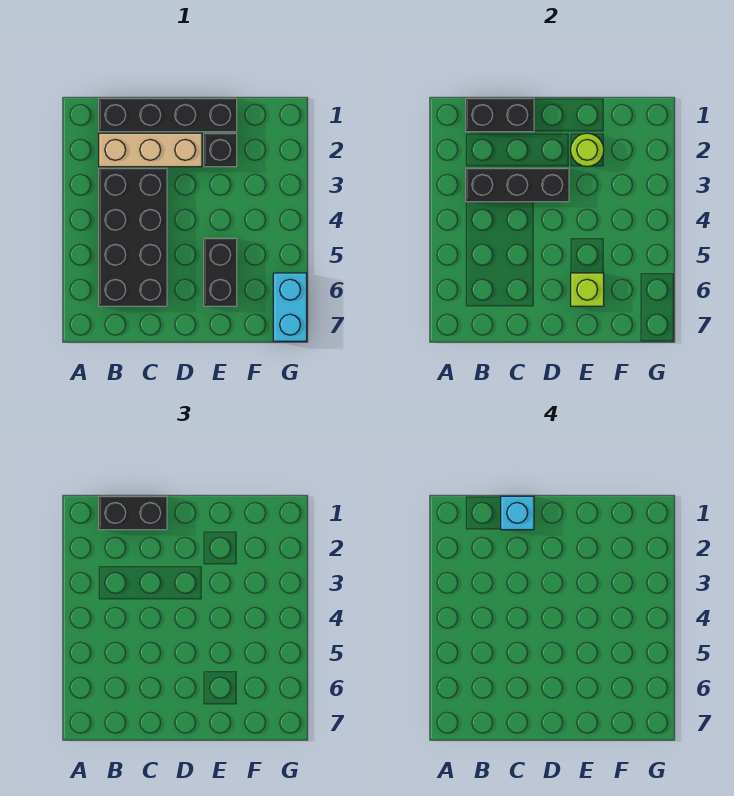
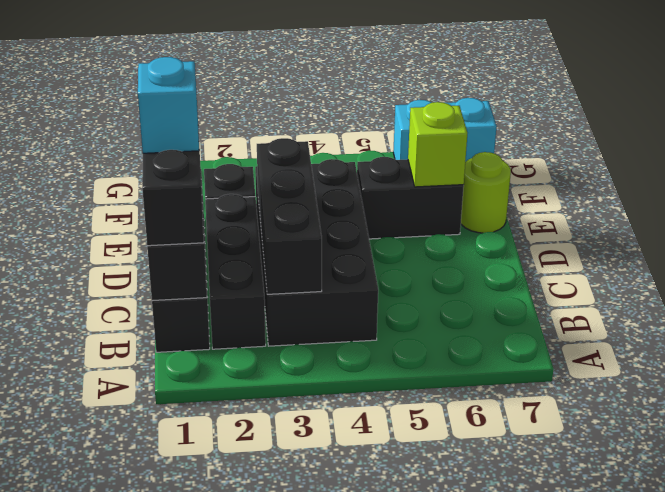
tan 1x3 brick [99,133,202,167] -> black 1x3 brick [205,194,266,349]
black 2x4 brick [99,168,167,306] -> black 2x4 brick turned to [255,159,378,346]
lime 1x1 round brick [571,133,604,167] -> lime 1x1 round brick moved to [461,152,511,233]

